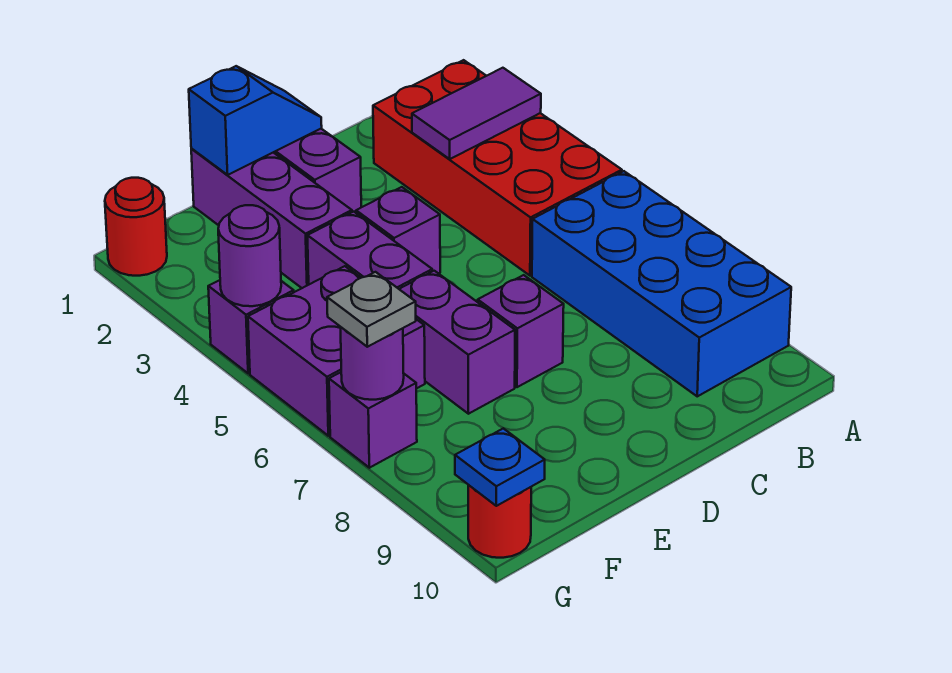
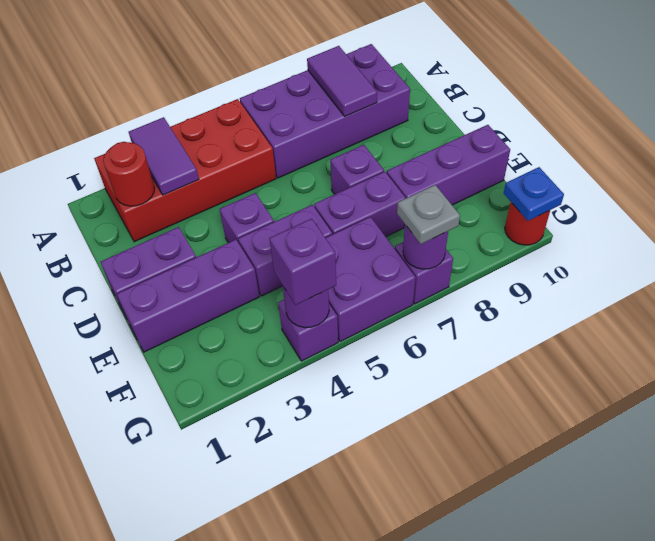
blue 2x4 brick [532,171,791,396] -> purple 2x4 brick [240,44,410,178]
none -> purple 1x2 tile [307,46,377,116]
blue 1x2 slope [189,66,322,175] -> none
none -> purple 1x3 brick [387,125,510,226]
red 1x1 round brick [105,178,167,276] -> red 1x1 round brick moved to [103,142,154,206]
none -> purple 1x1 brick [269,219,336,305]

